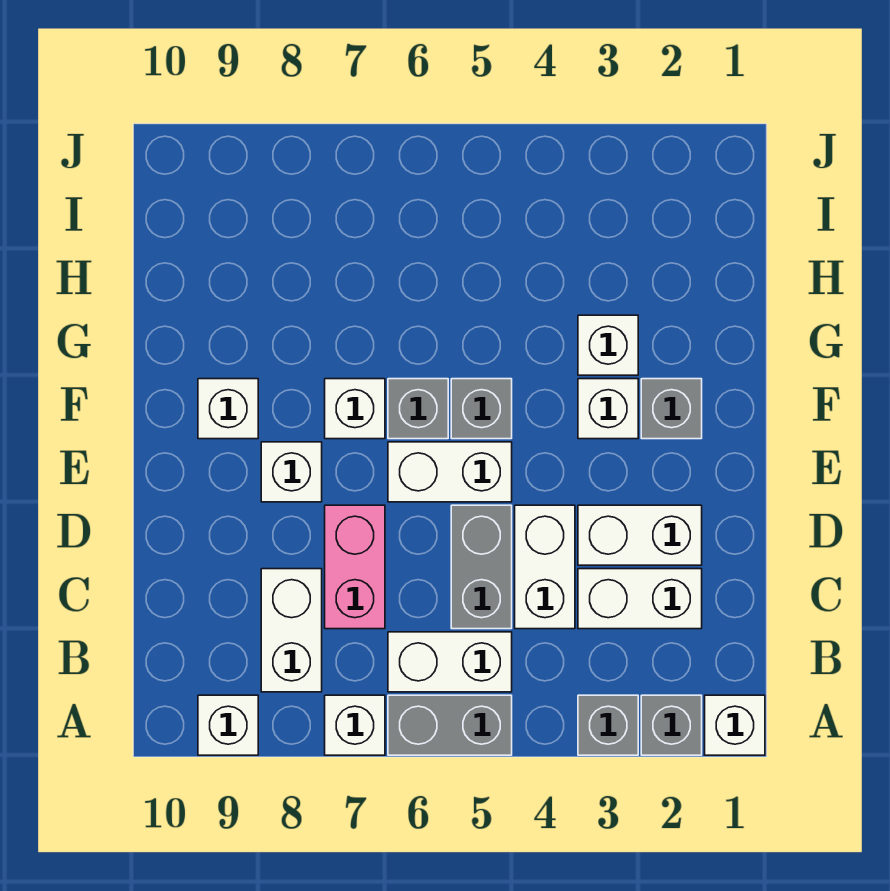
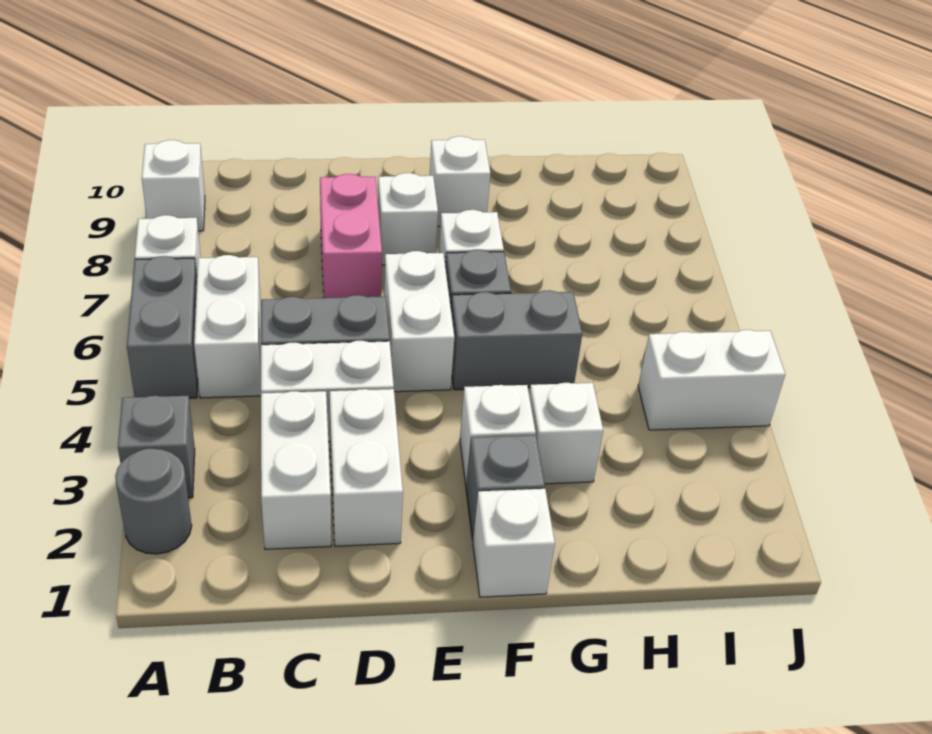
white 1x1 brick [705,695,765,755] -> white 1x1 brick moved to [473,489,555,597]
grey 1x1 brick [641,695,702,755] -> grey 1x1 round brick [115,449,192,554]
white 1x2 brick [261,569,322,692] -> white 1x2 brick moved to [638,330,785,430]
pink 1x2 brick [325,505,385,629] -> pink 1x2 brick turned to [320,174,382,298]
grey 1x1 brick [451,379,512,439] -> grey 1x2 brick [451,290,582,390]

